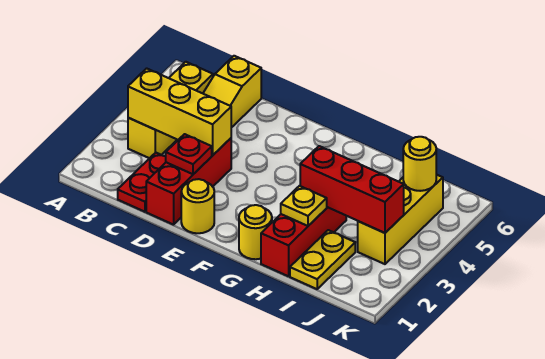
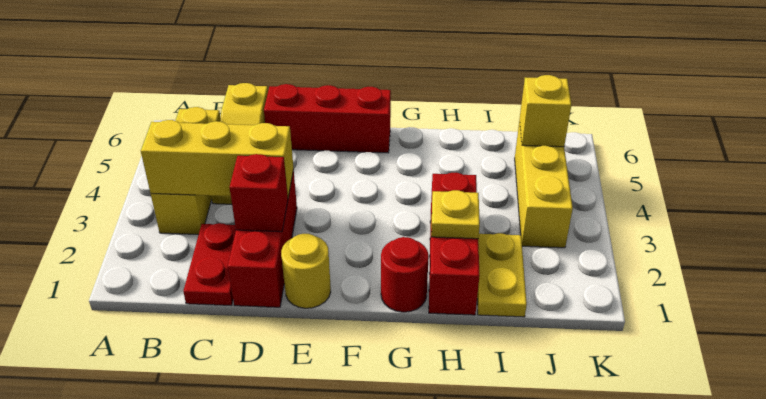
red 1x1 plate [166,134,212,174] -> red 1x1 brick [230,154,288,232]
yellow 1x1 round brick [239,205,272,259] -> red 1x1 round brick [381,237,429,312]
red 1x3 brick [300,146,404,233] -> red 1x3 brick moved to [264,84,391,153]
yellow 1x1 round brick [403,137,436,191] -> yellow 1x1 brick [520,75,571,147]

